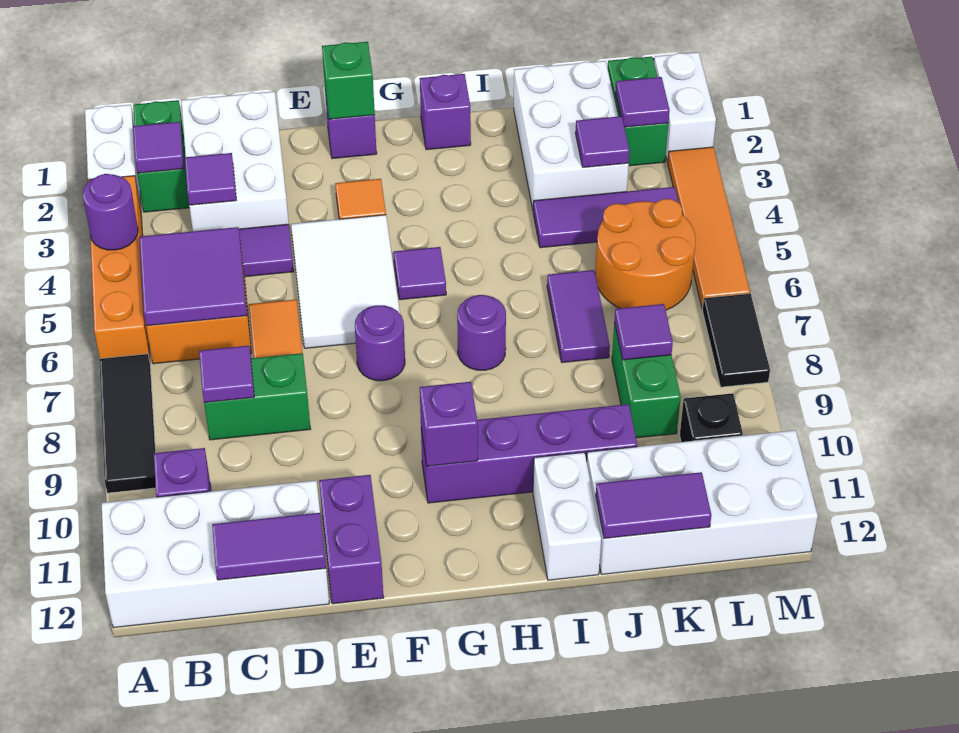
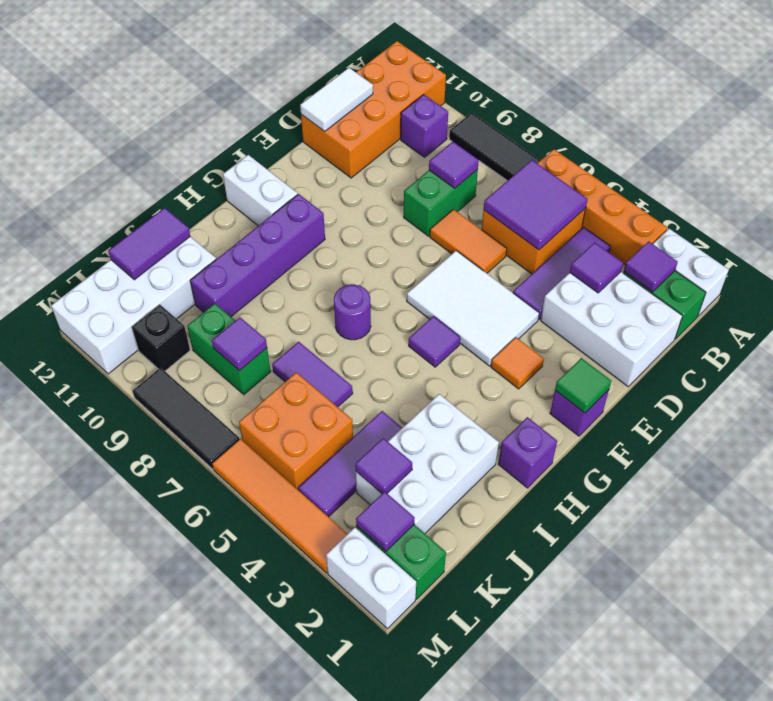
purple 1x1 round brick [83,174,138,250] -> none
white 2x4 brick [102,480,329,628] -> orange 2x4 brick [301,41,446,178]
purple 1x2 tile [212,513,326,580] -> white 1x2 tile [300,68,373,131]
purple 1x2 brick [319,475,384,604] -> none
green 1x1 brick [322,42,375,119] -> green 1x1 tile [555,358,611,413]
purple 1x1 round brick [355,305,405,381] -> none
purple 1x1 brick [420,382,478,466] -> none
white 1x2 brick [533,452,601,580] -> white 1x2 brick moved to [223,155,298,226]
white 2x3 brick [514,61,629,209] -> white 2x3 brick turned to [356,394,499,533]
orange 2x2 round brick [595,199,696,310] -> orange 2x2 brick [239,372,353,489]
black 1x2 tile [702,294,770,387] -> black 1x3 tile [133,368,240,469]

